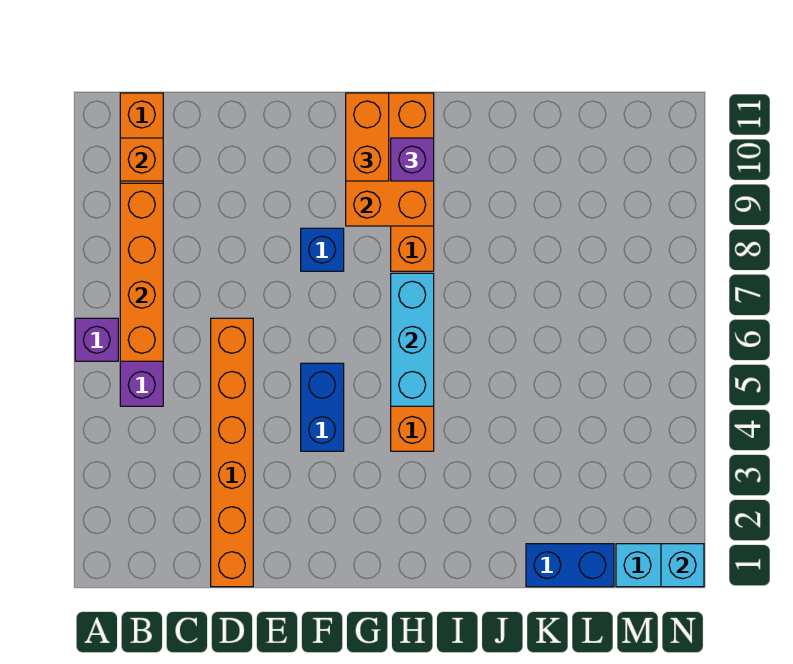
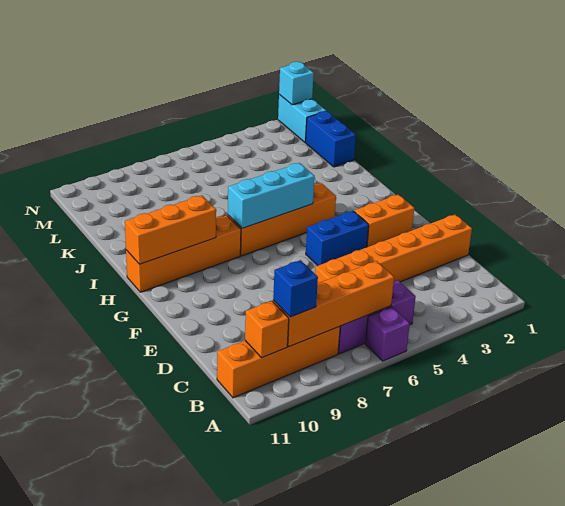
blue 1x1 brick [301,228,344,271] -> blue 1x1 brick moved to [273,260,318,317]
orange 2x3 brick [346,93,434,226] -> orange 1x3 brick [125,195,216,264]
orange 1x2 brick [346,93,389,181] -> orange 1x2 brick moved to [354,194,414,247]
purple 1x1 brick [391,138,434,181] -> none

